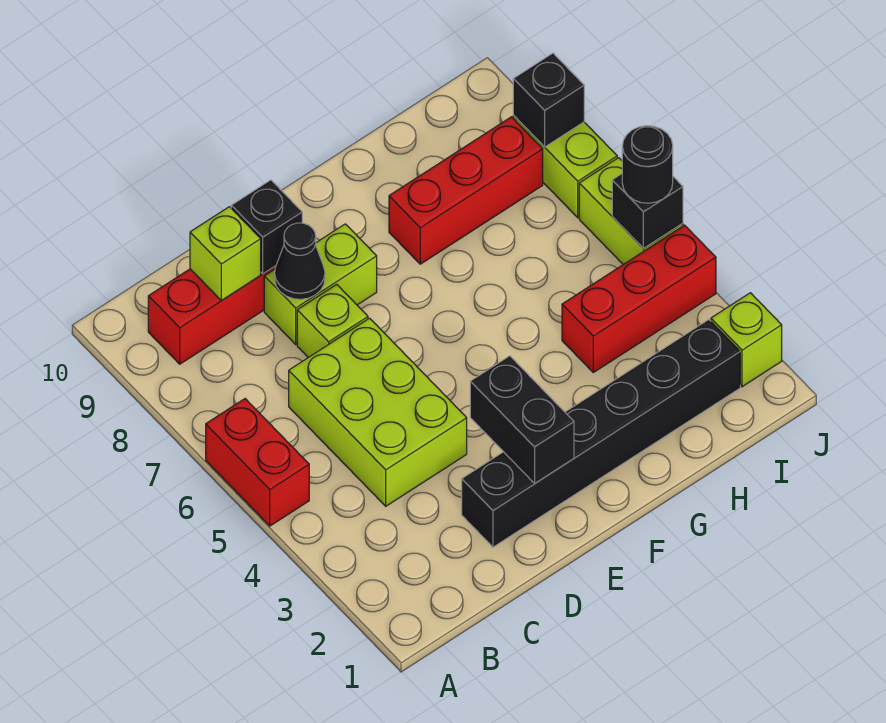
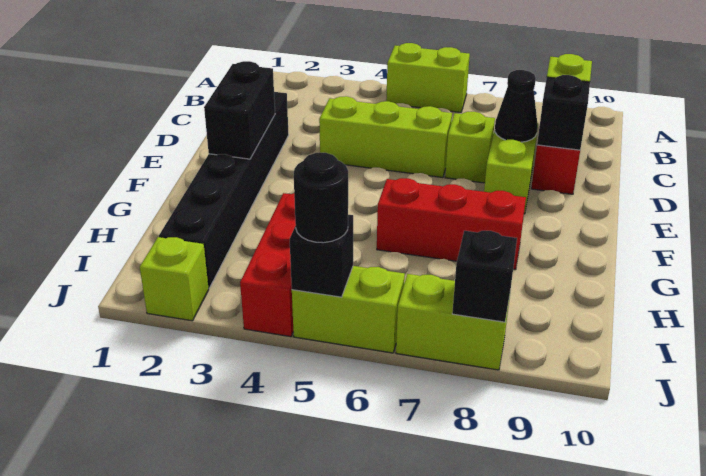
red 1x2 brick [206,399,309,526] -> lime 1x2 brick [386,43,470,112]
lime 2x3 brick [289,318,467,506] -> lime 1x3 brick [319,96,452,177]
black 1x2 brick [470,356,574,483] -> black 1x2 brick turned to [204,61,275,159]
red 1x3 brick [389,117,543,264] -> red 1x3 brick turned to [377,178,526,270]

